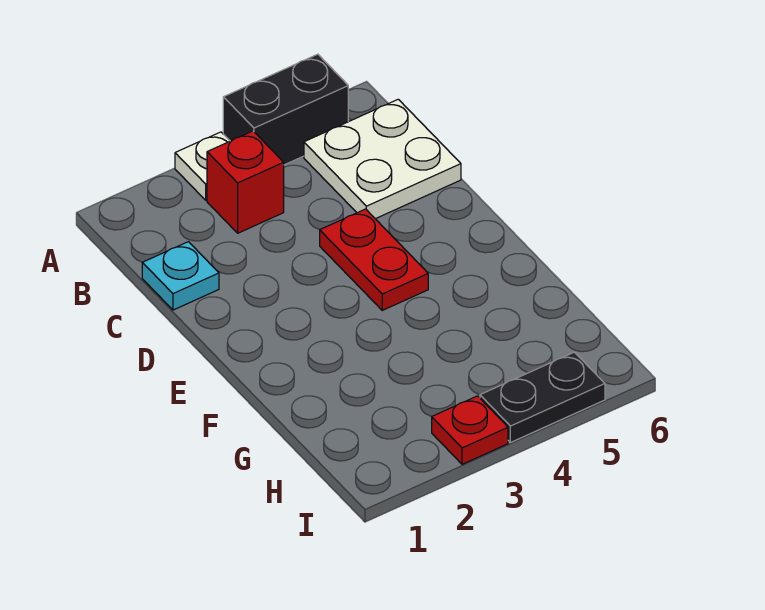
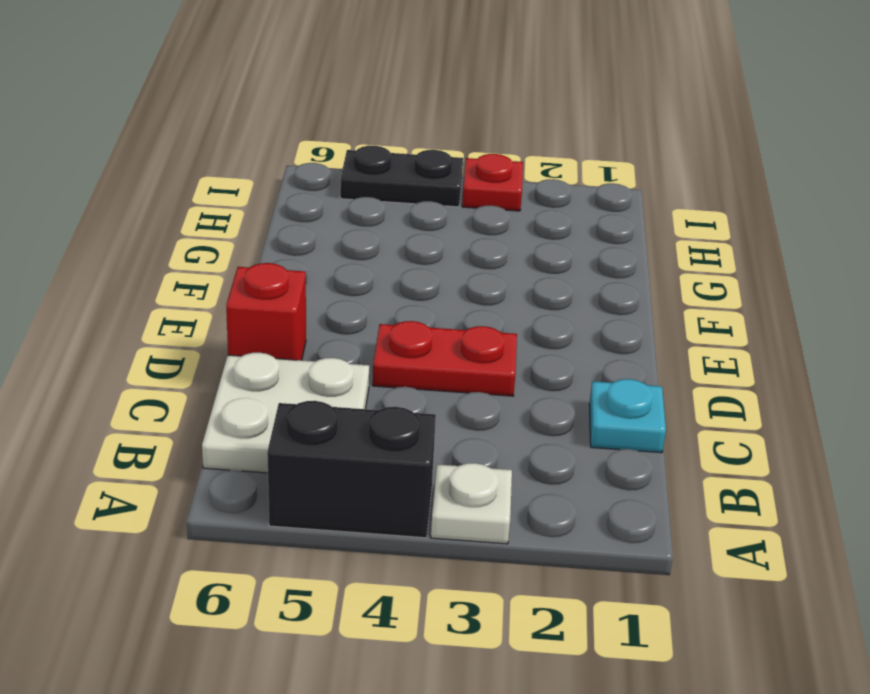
red 1x1 brick [207,131,284,233] -> red 1x1 brick moved to [226,263,306,360]
red 1x2 plate [320,209,428,310] -> red 1x2 plate turned to [373,321,517,396]

